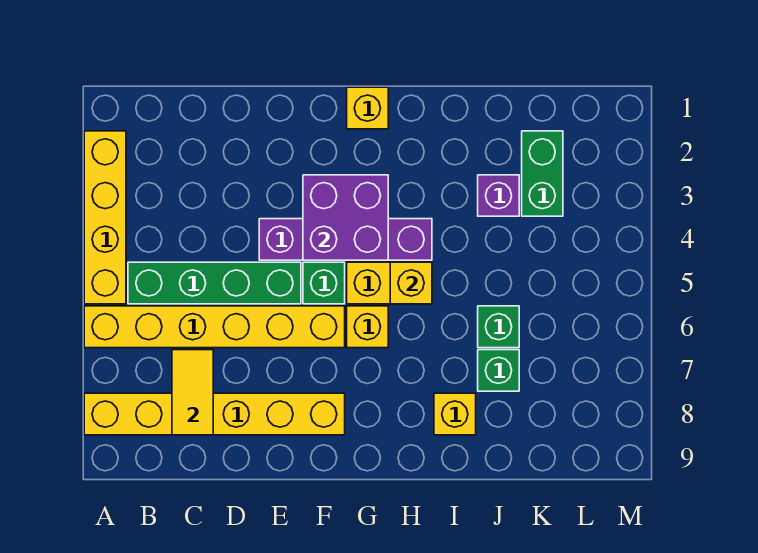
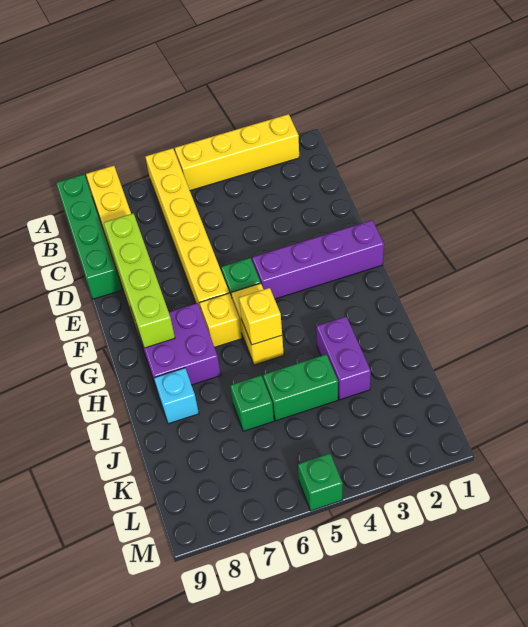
green 1x4 brick [128,262,301,304] -> green 1x4 brick moved to [56,174,122,299]
yellow 1x2 tile [172,350,213,435] -> none
none -> lime 1x4 brick [104,213,175,348]
purple 1x4 brick [259,219,432,260] -> purple 1x4 brick turned to [252,220,384,299]
purple 2x2 brick [303,175,388,260] -> purple 2x2 brick moved to [137,303,221,392]
yellow 1x1 brick [347,87,388,129] -> none
yellow 1x1 brick [434,393,476,435] -> cyan 1x1 brick [154,368,199,424]
purple 1x1 brick [478,175,519,216] -> purple 1x2 brick [316,316,371,400]
green 1x1 brick [478,350,519,391] -> green 1x1 brick moved to [298,453,343,511]
green 1x2 brick [522,131,563,216] -> green 1x2 brick moved to [263,354,338,421]

